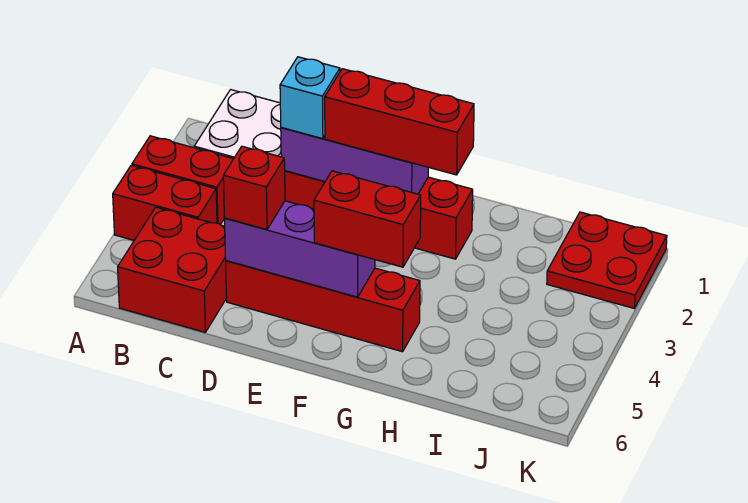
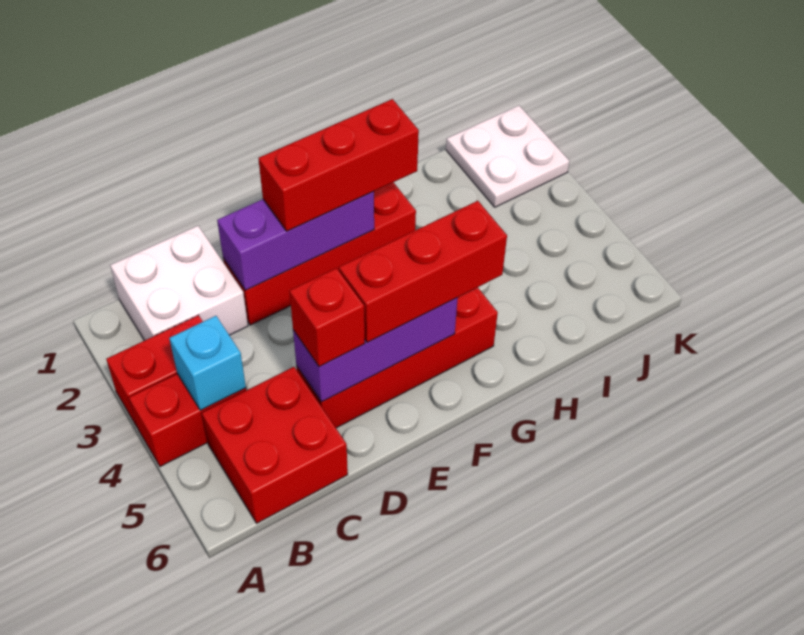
cyan 1x1 brick [280,57,340,139] -> cyan 1x1 brick moved to [169,316,246,410]
red 1x2 brick [314,171,421,267] -> red 1x3 brick [339,201,507,343]
red 2x2 plate [547,212,667,308] -> white 2x2 plate [446,106,569,207]

